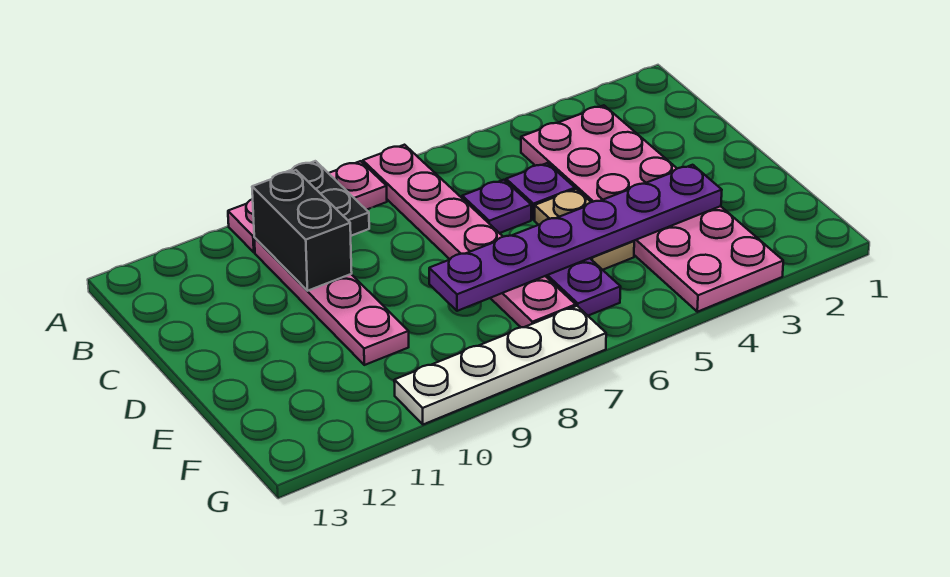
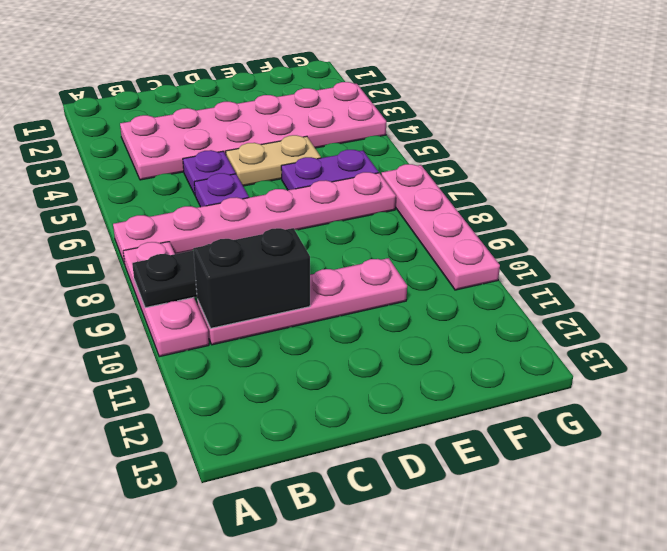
purple 1x6 plate [429,165,722,311] -> none
white 1x4 plate [394,306,606,425] -> pink 1x4 plate [381,164,500,290]

